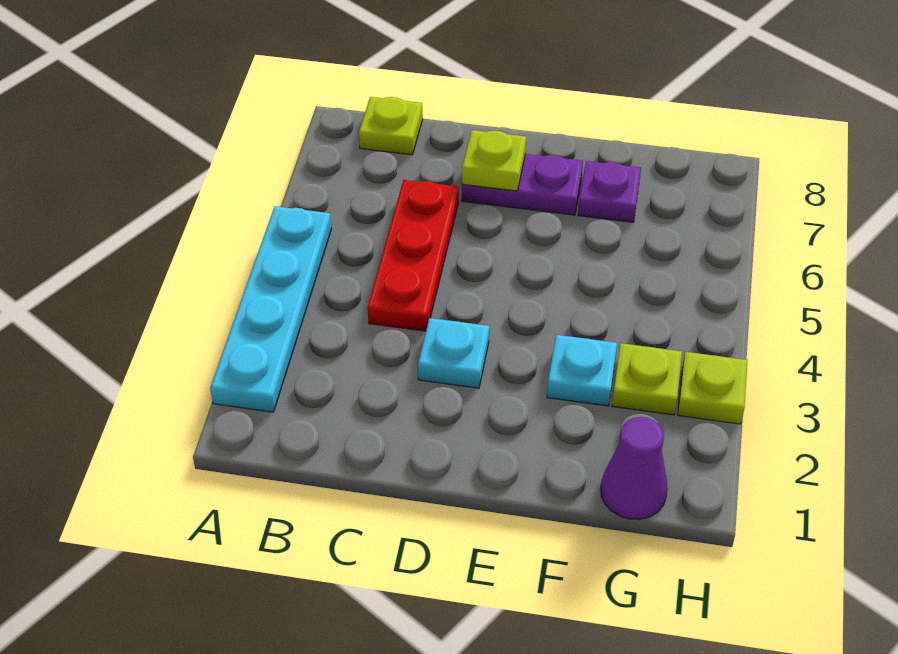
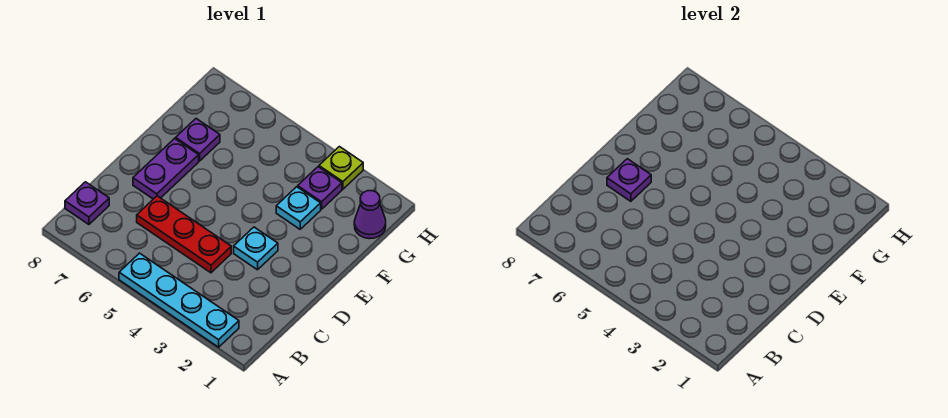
lime 1x1 plate [359,97,423,155] -> purple 1x1 plate [65,182,109,224]
lime 1x1 plate [462,130,526,191] -> purple 1x1 plate [607,159,651,201]
lime 1x1 plate [612,343,682,415] -> purple 1x1 plate [298,167,342,209]

